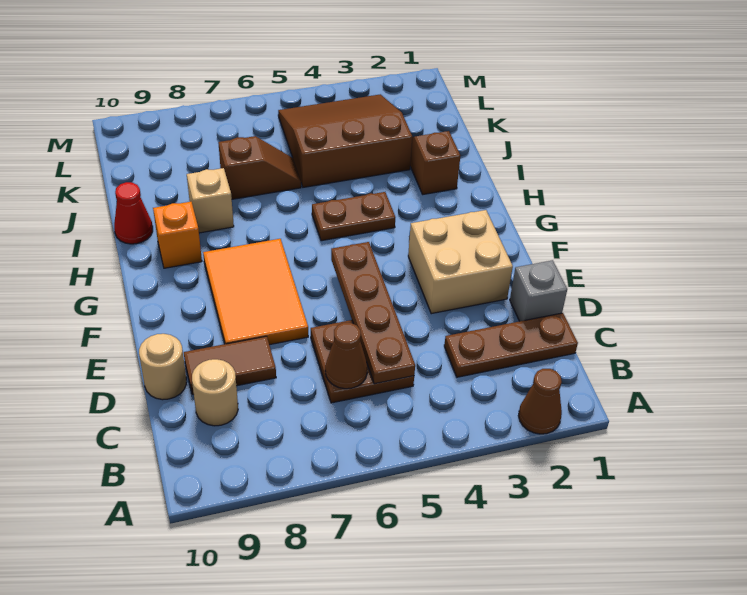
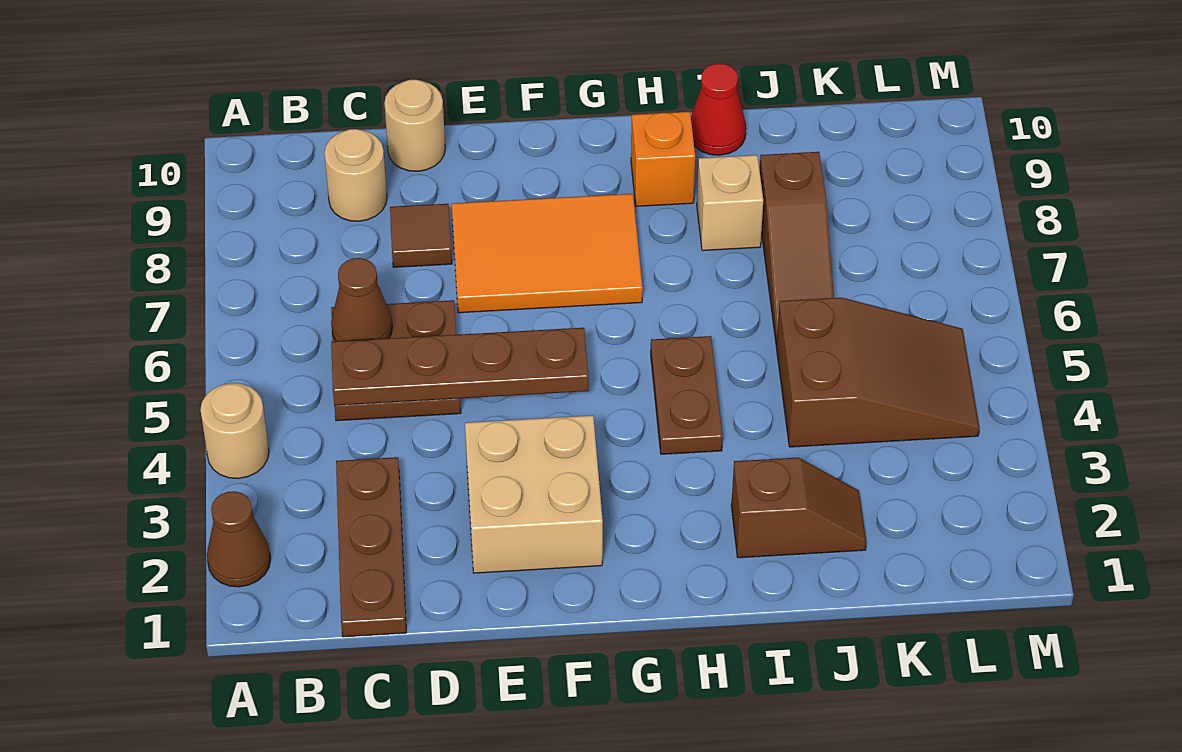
none -> tan 1x1 round brick [200,383,269,479]
grey 1x1 brick [510,260,567,321] -> none
brown 1x2 tile [184,336,276,394] -> brown 1x1 tile [390,204,452,267]
brown 3x3 slope [278,94,412,187] -> brown 2x3 slope [776,298,979,447]
brown 1x2 slope [218,136,301,199] -> brown 1x3 slope [760,152,834,345]

